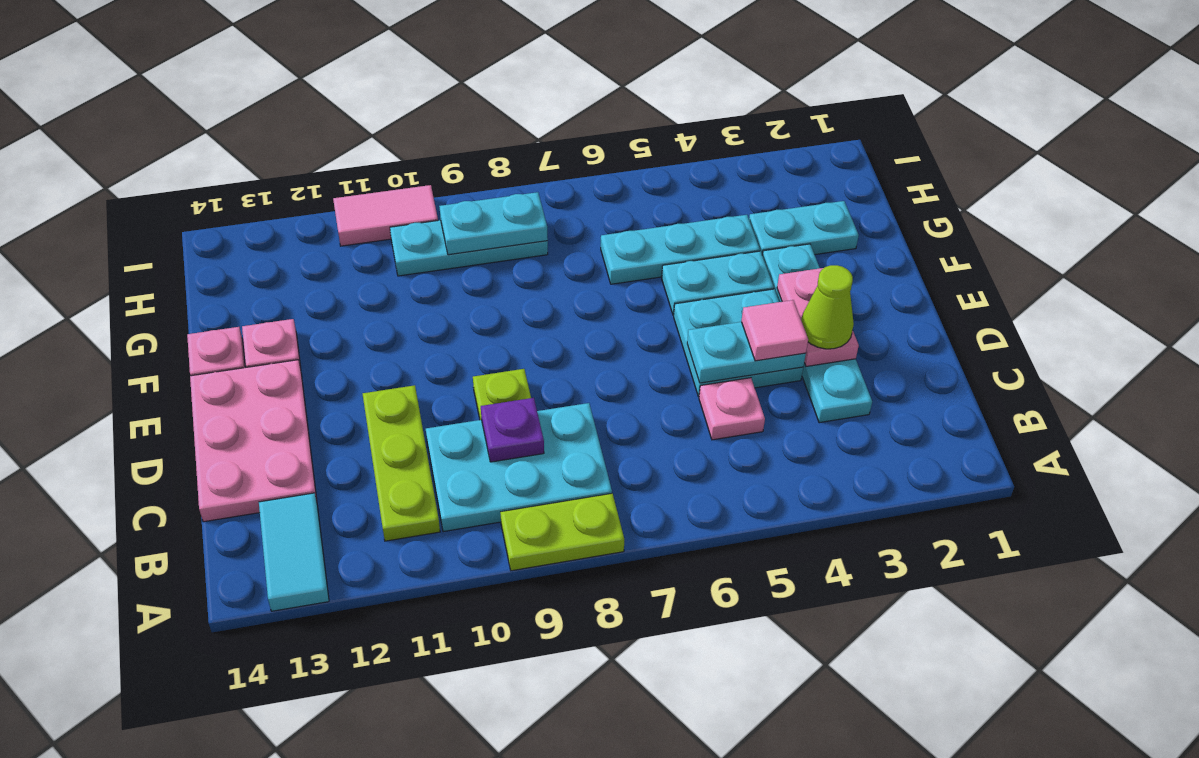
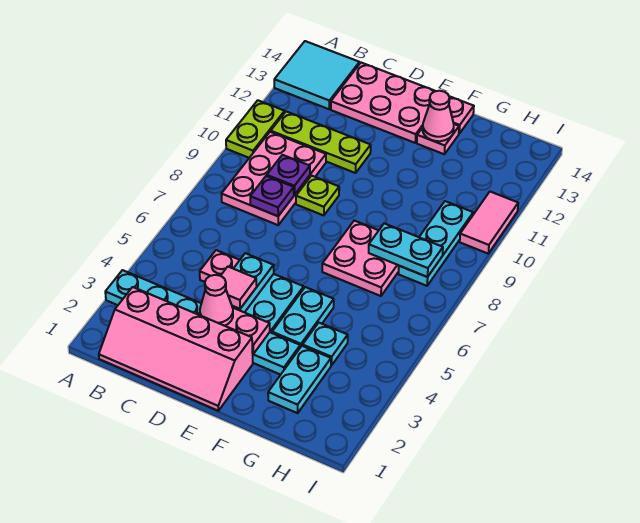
lime 1x2 plate [500,494,624,571] -> lime 1x2 plate moved to [226,100,285,158]
cyan 1x2 tile [259,493,329,611] -> cyan 2x2 tile [274,41,359,109]
none -> pink 2x4 slope [99,287,253,411]
cyan 2x3 plate [426,403,612,532] -> pink 2x3 plate [221,132,326,225]
cyan 1x4 plate [762,244,872,423] -> cyan 1x6 plate [105,270,300,375]
none -> purple 1x1 plate [250,176,294,216]
lime 1x1 cone [801,265,854,349] -> pink 1x1 cone [200,275,233,326]
none -> pink 2x2 plate [322,221,399,296]
none -> pink 1x1 cone [423,91,454,141]
cyan 1x3 plate [601,215,760,284] -> cyan 1x1 plate [303,323,348,365]
cyan 1x2 plate [439,192,548,255] -> cyan 1x2 plate turned to [369,223,443,277]

